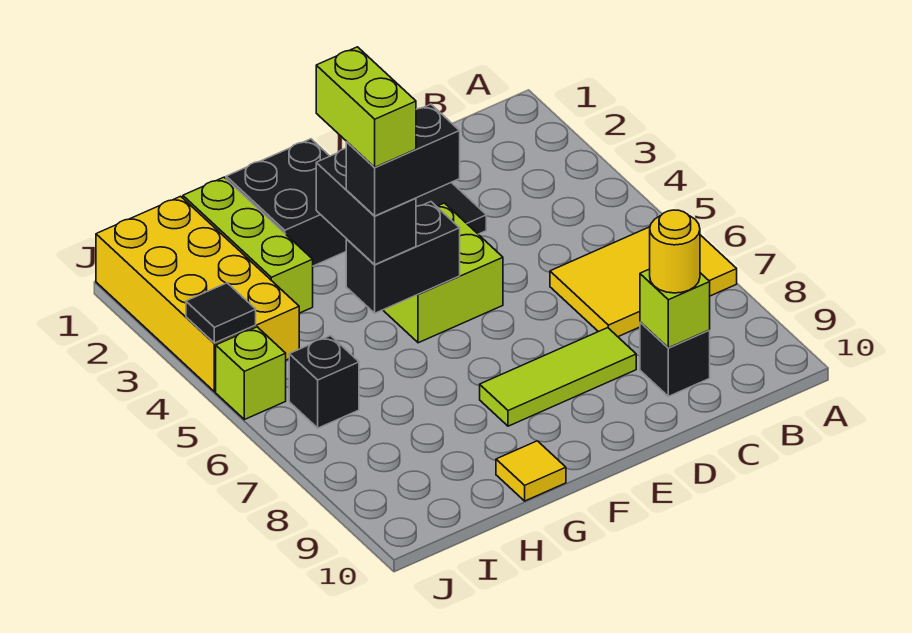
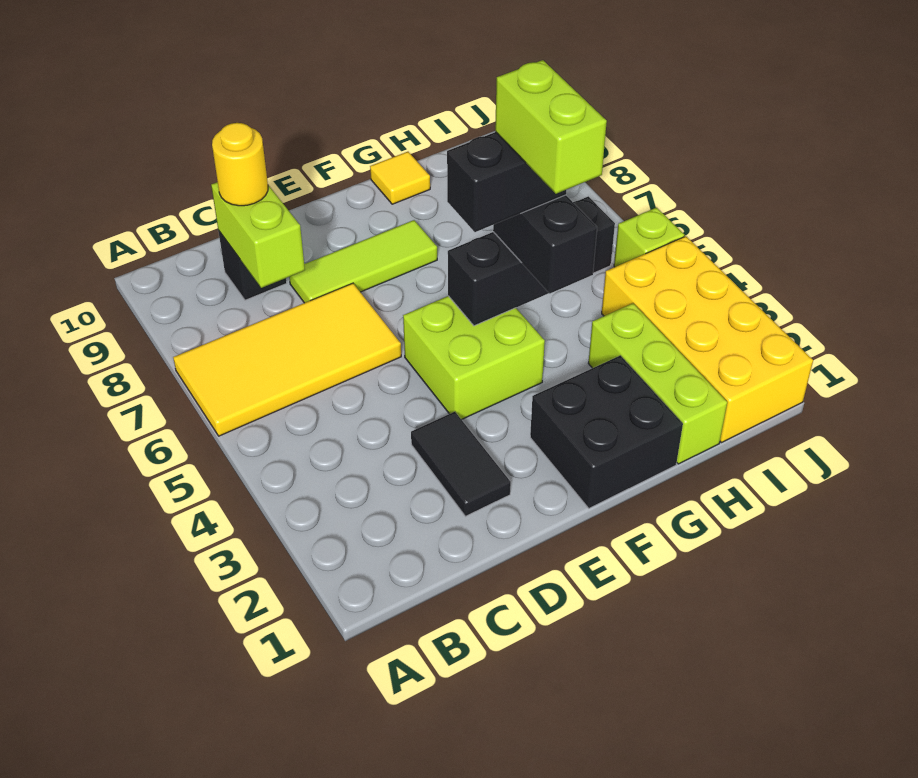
yellow 2x3 tile [550,227,737,337] -> yellow 2x4 tile [173,283,401,436]
lime 1x1 brick [640,269,710,348] -> lime 1x2 brick [211,182,305,288]
black 1x1 tile [186,283,256,343] -> none

